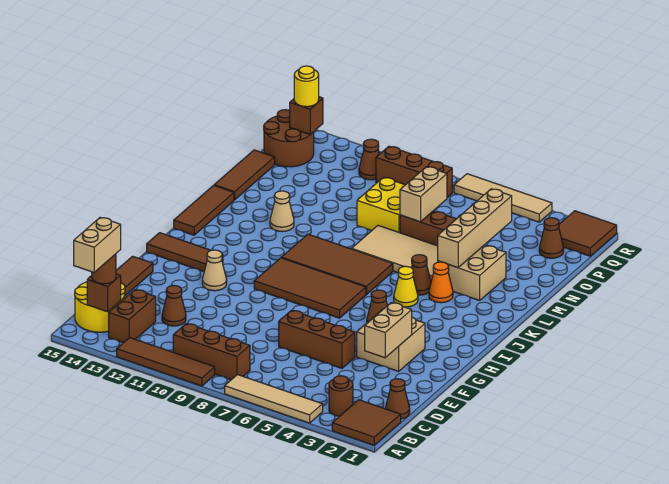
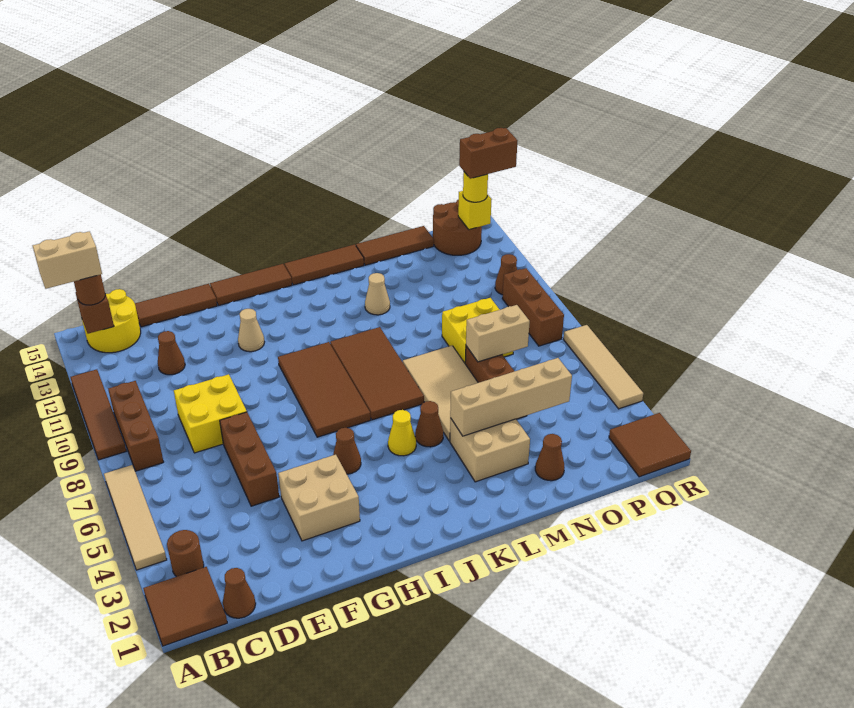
brown 1x2 brick [109,290,156,343] -> brown 1x2 brick moved to [459,128,518,179]
none -> yellow 2x2 brick [174,374,247,453]
tan 1x2 brick [365,303,412,358] -> none
brown 1x3 tile [147,233,223,272] -> brown 1x3 tile turned to [210,264,292,305]
orange 1x1 cone [429,262,453,303] -> none
brown 1x1 cone [539,218,564,258] -> brown 1x1 cone moved to [535,434,565,481]
brown 1x1 brick [290,97,323,134] -> yellow 1x1 brick [458,191,492,230]

